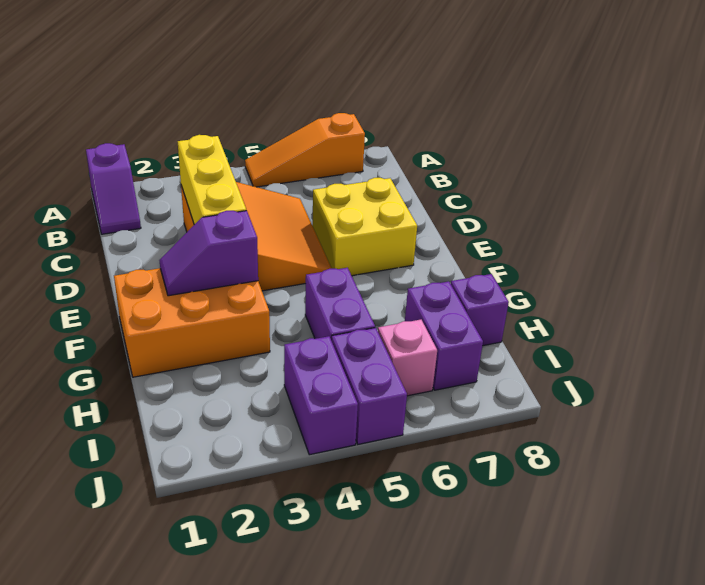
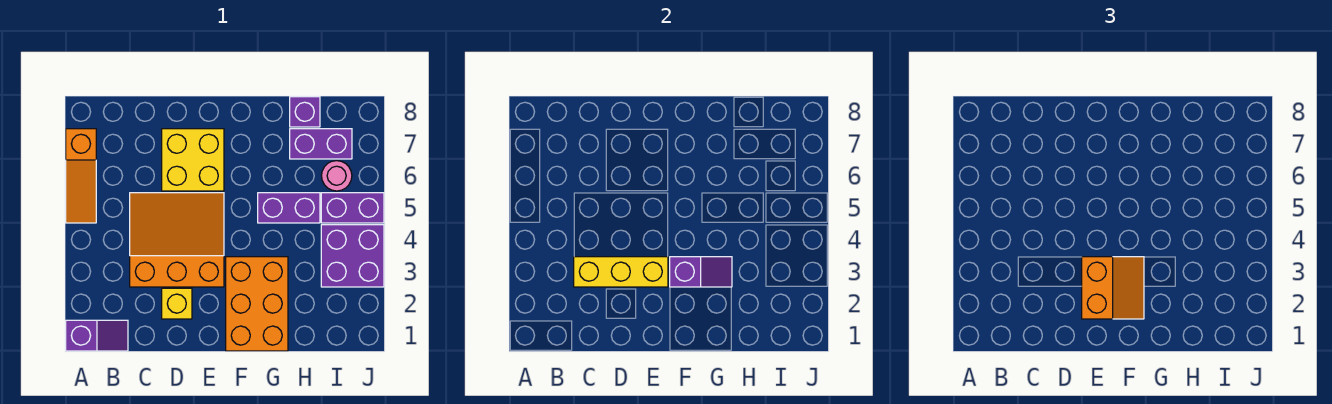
none -> yellow 1x1 brick [162,288,192,319]
none -> orange 2x2 slope [1082,257,1144,319]
purple 1x2 slope [159,211,258,296] -> purple 1x2 slope turned to [670,257,732,287]
purple 1x2 brick [284,336,358,455] -> purple 2x2 brick [321,225,384,287]
pink 1x1 brick [378,320,437,396] -> pink 1x1 round brick [322,161,352,191]

